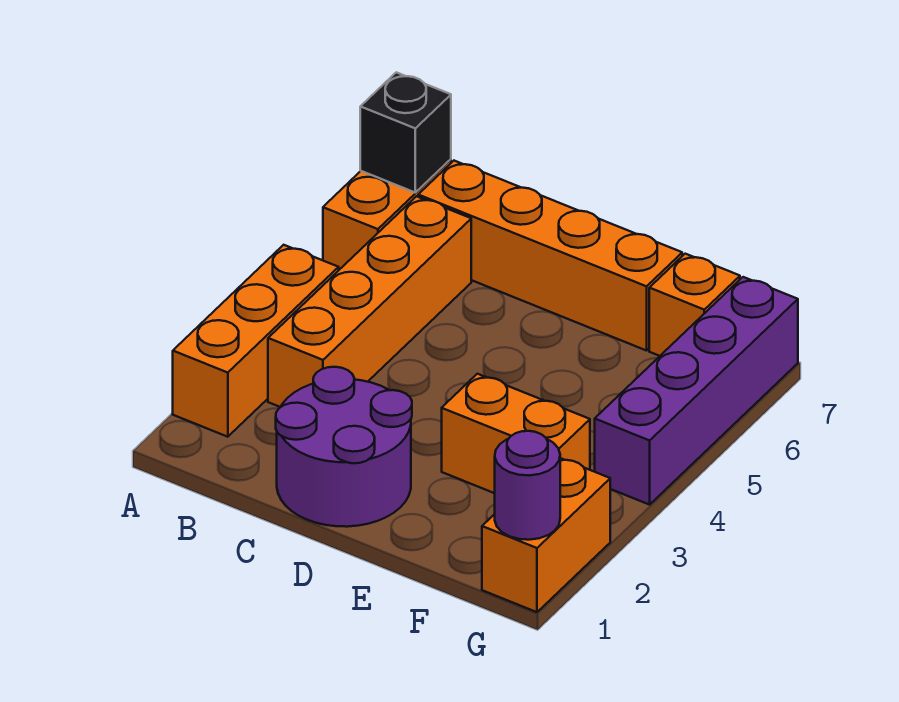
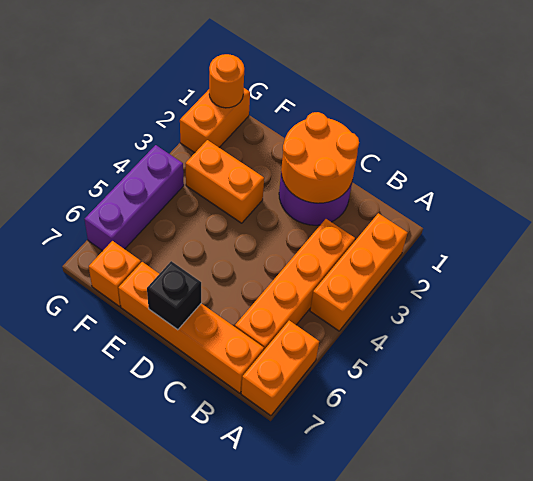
black 1x1 brick [360,72,451,192] -> black 1x1 brick moved to [147,261,201,330]
none -> orange 2x2 round brick [281,112,359,203]
purple 1x1 round brick [495,431,560,540] -> orange 1x1 round brick [209,54,244,108]
purple 1x4 brick [595,277,798,505] -> purple 1x3 brick [85,145,184,251]

